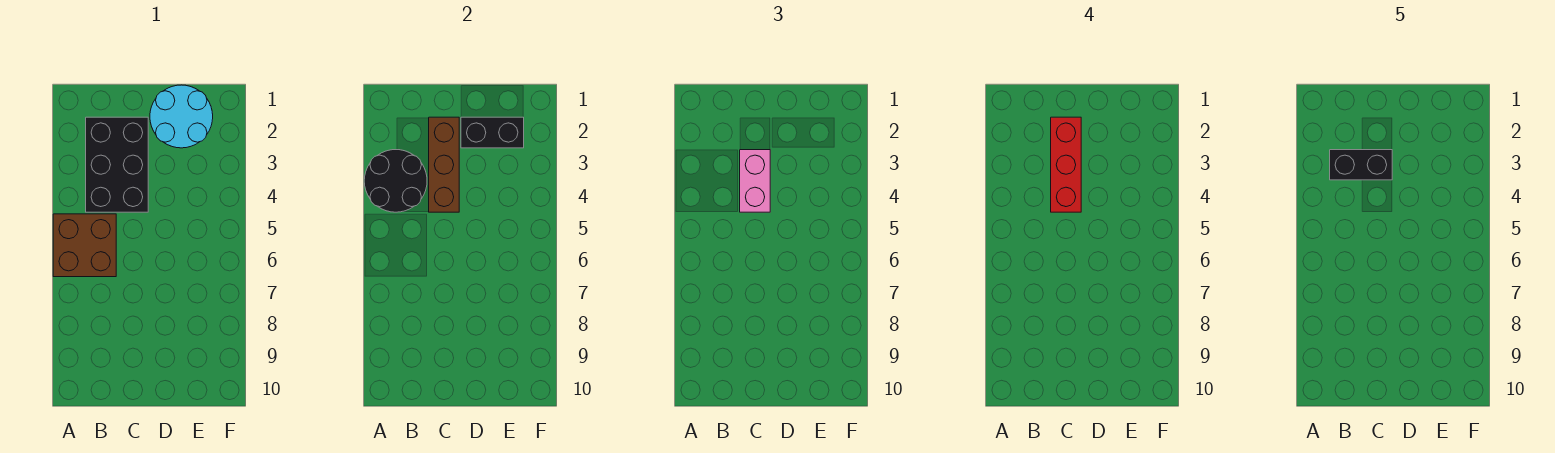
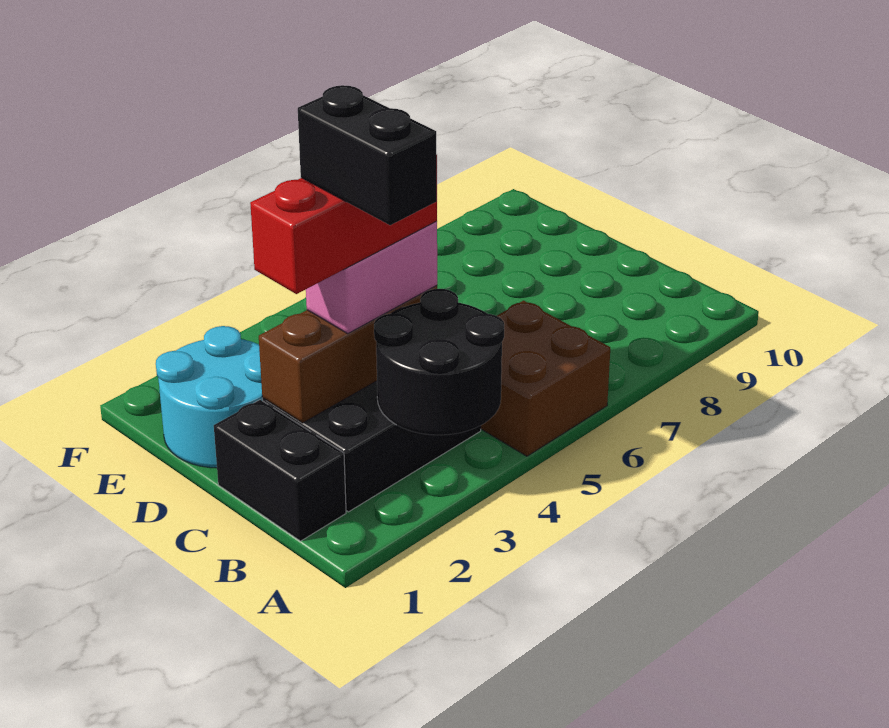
black 1x2 brick [461,117,524,148] -> black 1x2 brick moved to [214,400,346,541]

